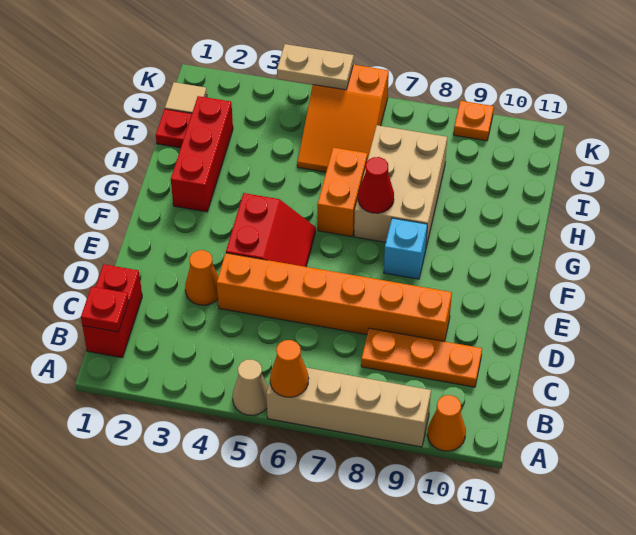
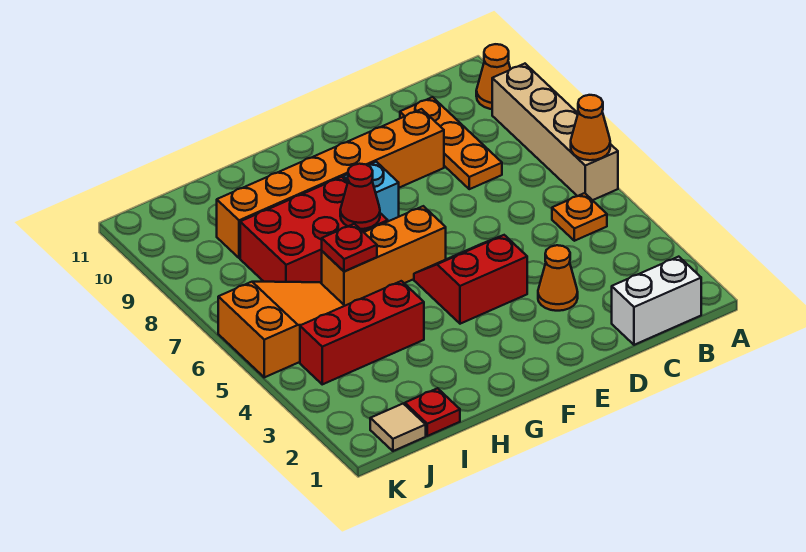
tan 1x1 cone [233,360,268,415] -> none
red 1x2 brick [82,264,142,358] -> white 1x2 brick [612,257,701,345]
red 1x1 plate [81,287,129,332] -> red 1x1 plate moved to [322,224,377,272]
orange 1x6 brick [217,253,452,341] -> orange 1x6 brick turned to [217,109,444,258]
red 1x3 brick [171,96,233,212] -> red 1x3 brick moved to [300,281,424,384]
orange 1x2 brick [318,148,368,237] -> orange 1x3 brick [322,206,446,306]
tan 2x3 brick [354,125,447,247] -> red 2x3 brick [240,177,388,284]
tan 1x2 plate [277,44,354,90] -> none
orange 1x1 plate [454,101,494,141] -> orange 1x1 plate moved to [552,193,607,241]

